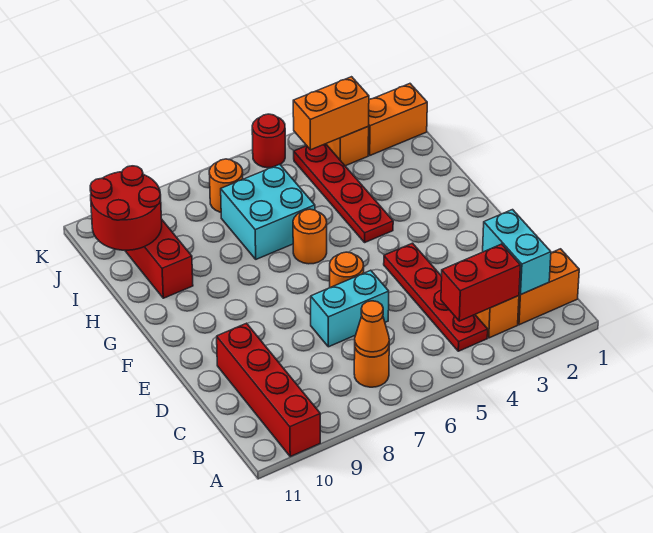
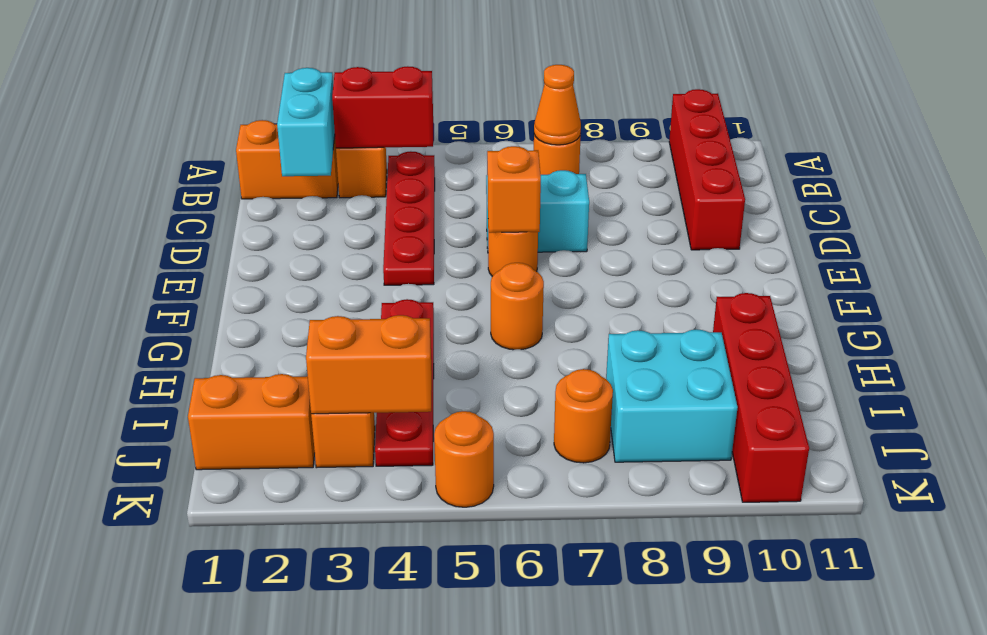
none -> orange 1x1 brick [487,146,541,233]
cyan 2x2 brick [221,164,315,259] -> cyan 2x2 brick moved to [606,329,738,462]
red 2x2 round brick [90,166,162,250] -> none
red 1x1 round brick [252,114,285,168] -> orange 1x1 round brick [434,411,494,507]

